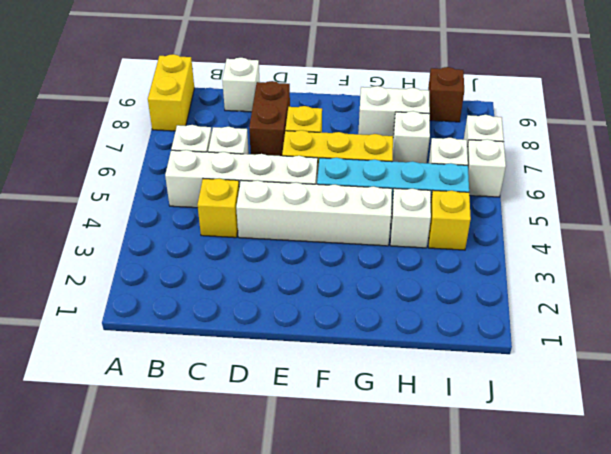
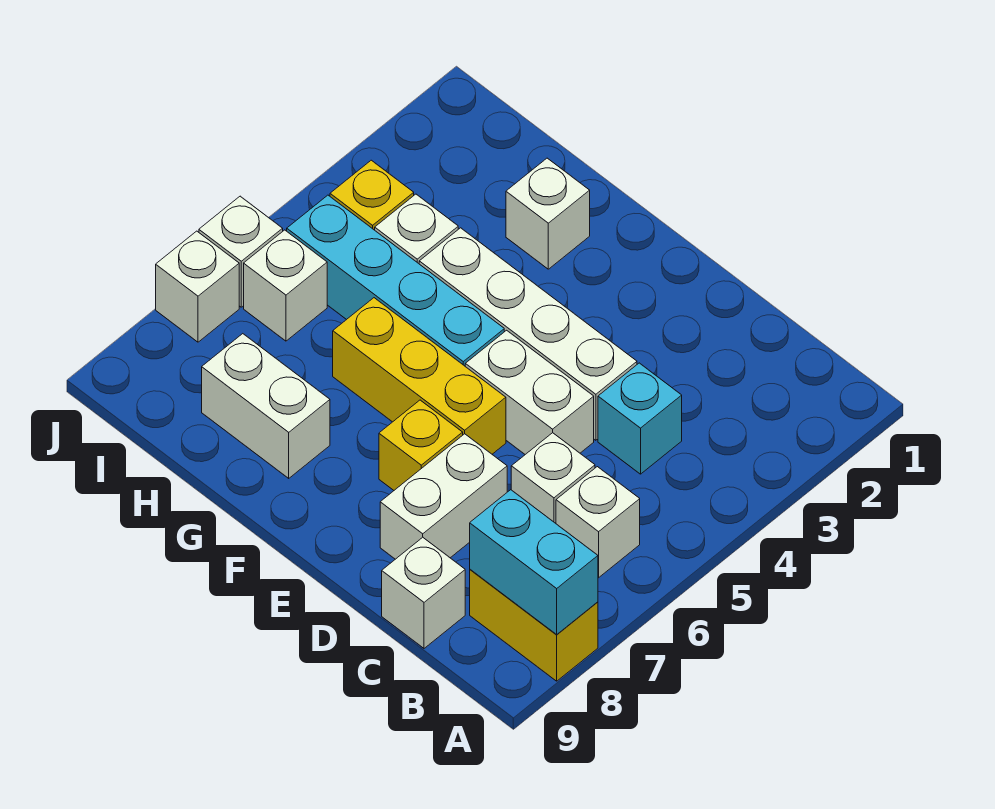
yellow 1x2 brick [148,54,194,131] -> yellow 1x2 brick turned to [470,570,598,681]
none -> cyan 1x2 brick [470,490,598,634]
white 1x4 brick [165,150,318,208] -> white 1x2 brick [465,330,594,454]
yellow 1x1 brick [198,178,239,238] -> cyan 1x1 brick [598,363,682,474]
brown 1x2 brick [249,81,290,156] -> white 1x2 brick [380,434,507,559]
white 1x1 brick [393,111,430,163] -> white 1x1 brick moved to [506,158,590,269]
brown 1x1 brick [428,67,464,122] -> none

